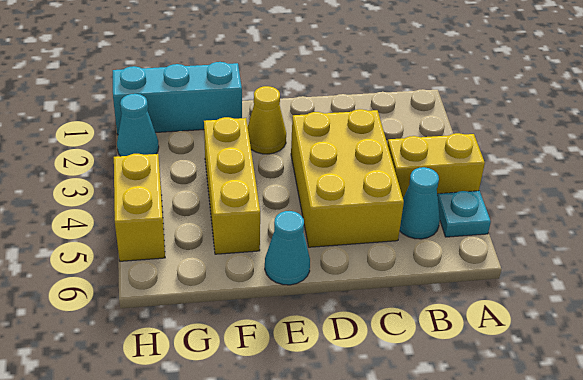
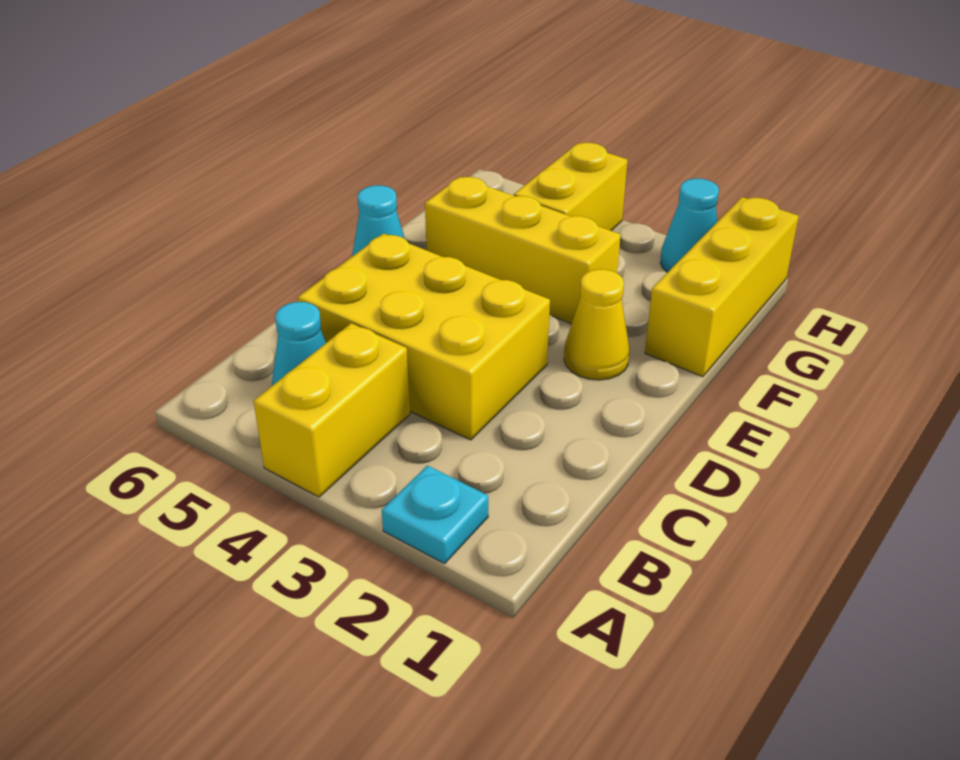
cyan 1x1 plate [437,191,491,237] -> cyan 1x1 plate moved to [382,466,488,564]
cyan 1x3 brick [113,62,242,135] -> yellow 1x3 brick [645,197,799,377]
yellow 1x2 brick [114,154,165,261] -> yellow 1x2 brick turned to [514,143,627,231]

